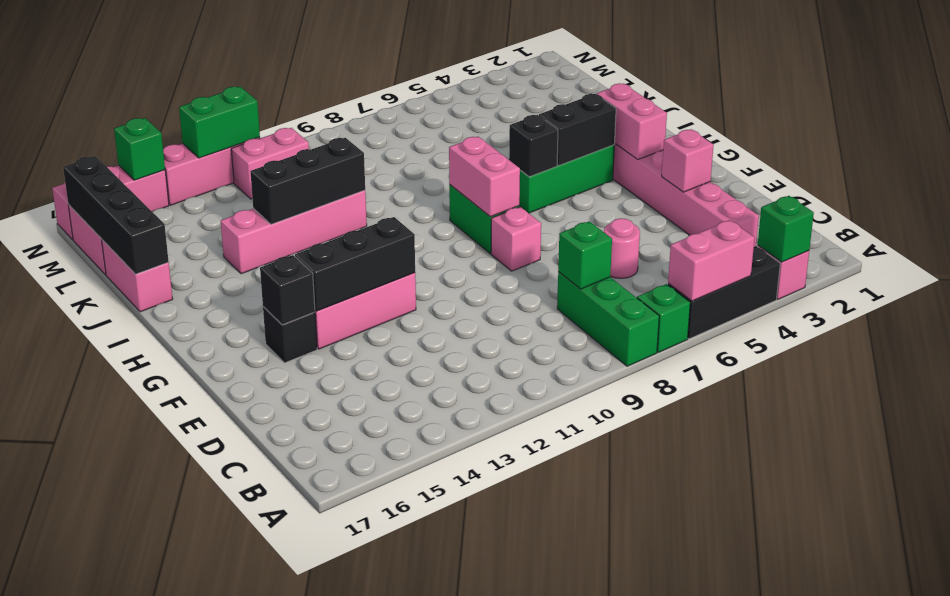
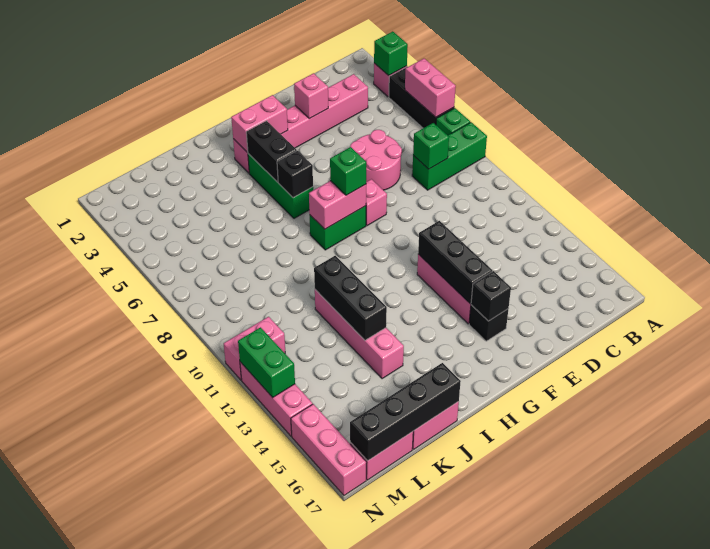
pink 1x1 round brick [604,218,640,278] -> pink 2x2 round brick [350,130,402,190]
pink 1x2 brick [231,128,309,199] -> pink 1x2 brick turned to [224,317,285,380]
green 1x1 brick [114,118,165,180] -> green 1x1 brick moved to [330,147,366,195]

